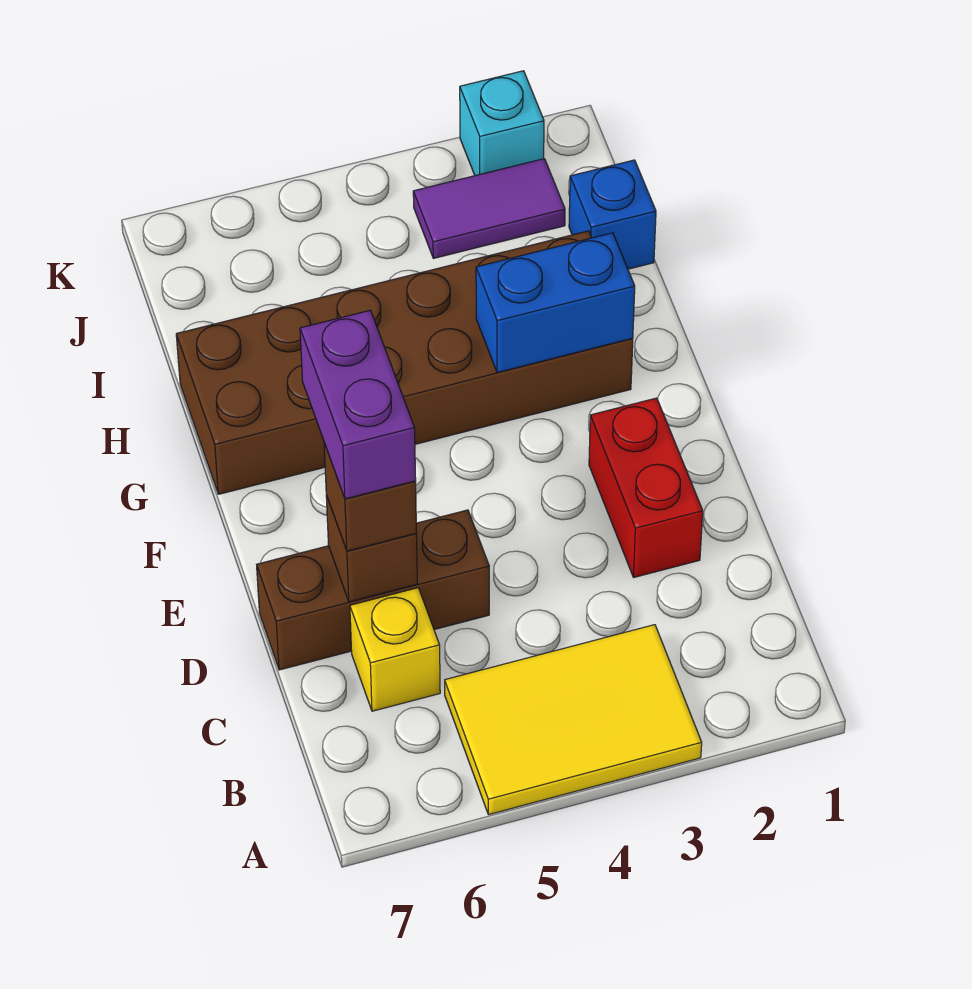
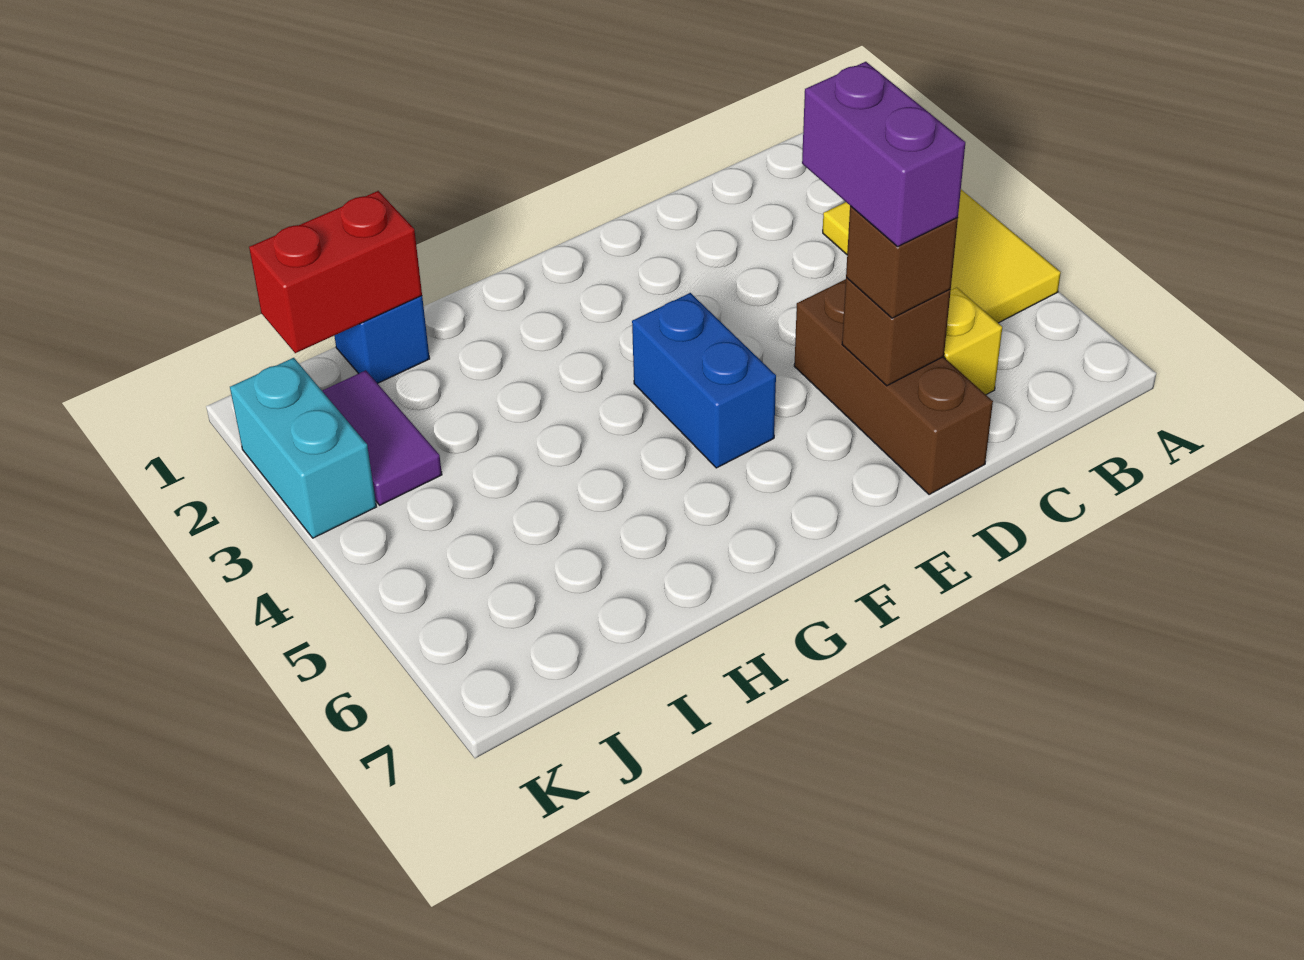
red 1x2 brick [589,398,703,577] -> red 1x2 brick moved to [249,191,422,353]
purple 1x2 brick [300,310,416,499] -> purple 1x2 brick turned to [802,62,965,247]
brown 2x6 brick [176,231,633,494] -> none
blue 1x2 brick [476,233,635,372] -> blue 1x2 brick moved to [632,293,776,468]
cyan 1x1 brick [460,71,544,176] -> cyan 1x2 brick [230,358,376,538]

